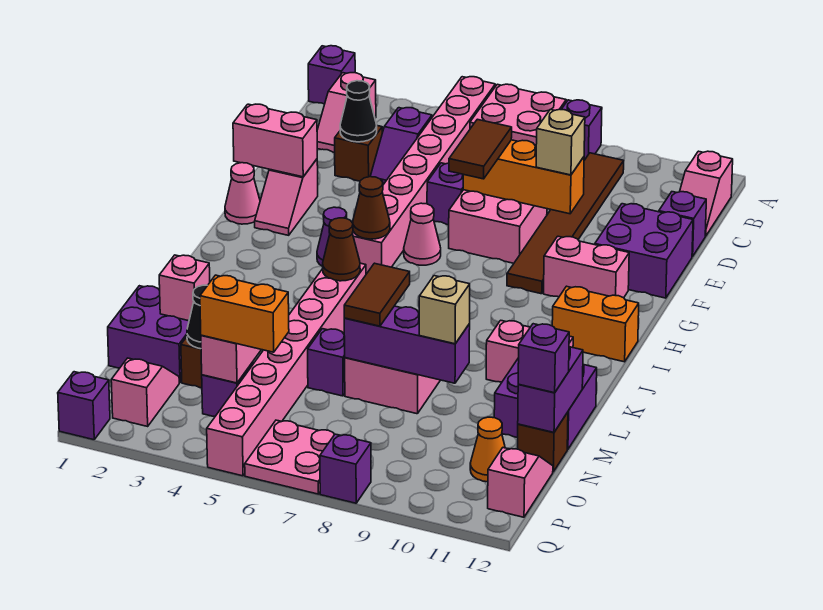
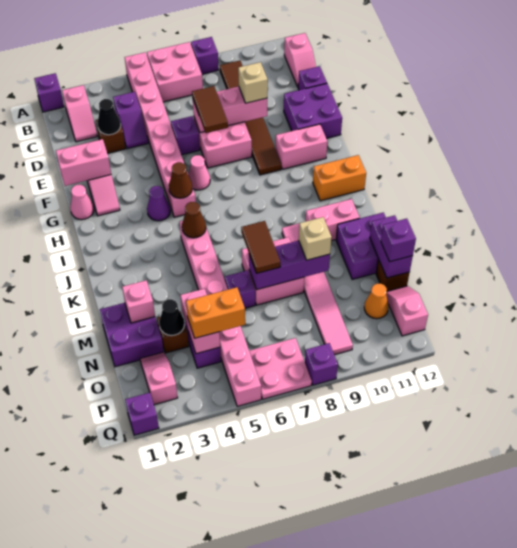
orange 1x3 brick [463,140,584,214] -> pink 1x3 brick [193,86,267,133]
none -> pink 1x6 tile [282,224,353,355]

